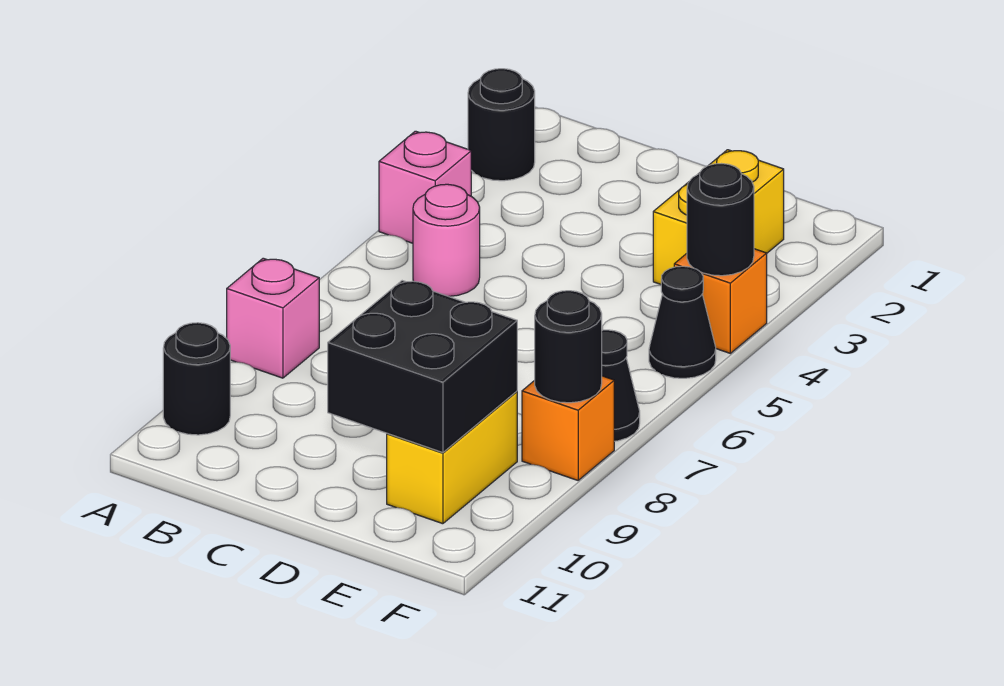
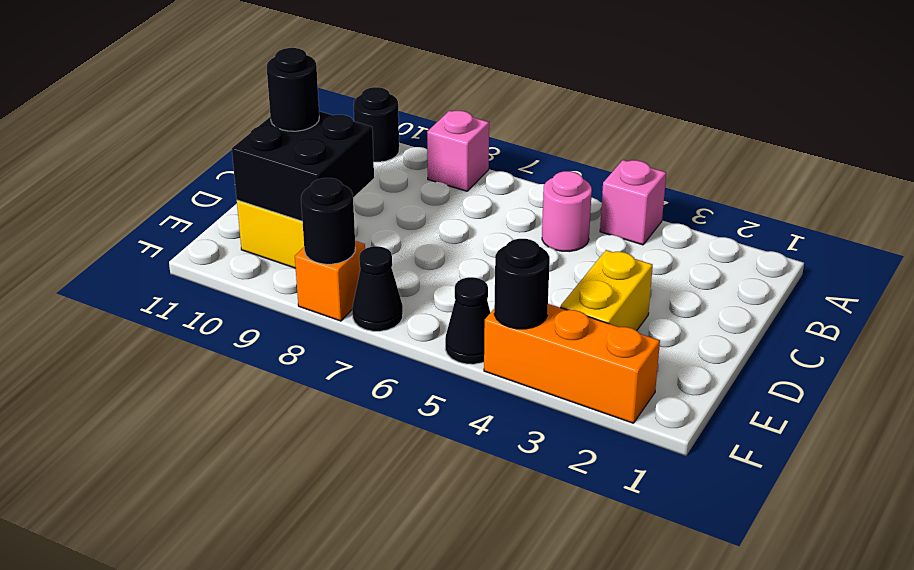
black 1x1 round brick [468,69,535,181] -> black 1x1 round brick moved to [267,48,319,131]
yellow 1x2 brick [653,150,784,284] -> yellow 1x2 brick turned to [560,250,653,330]
orange 1x1 brick [674,249,767,353] -> orange 1x3 brick [484,304,660,423]

